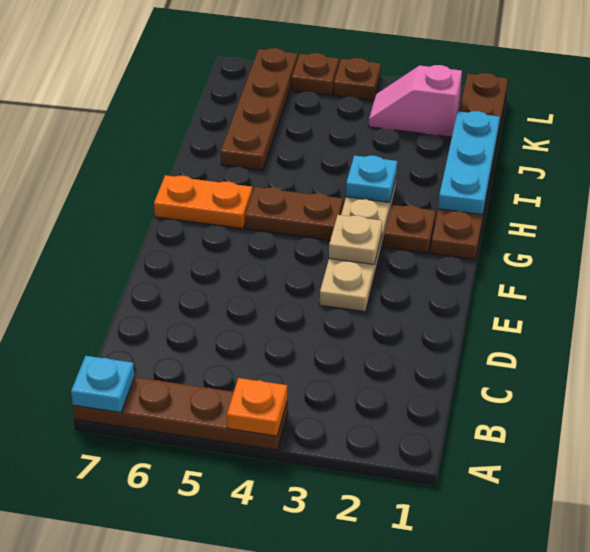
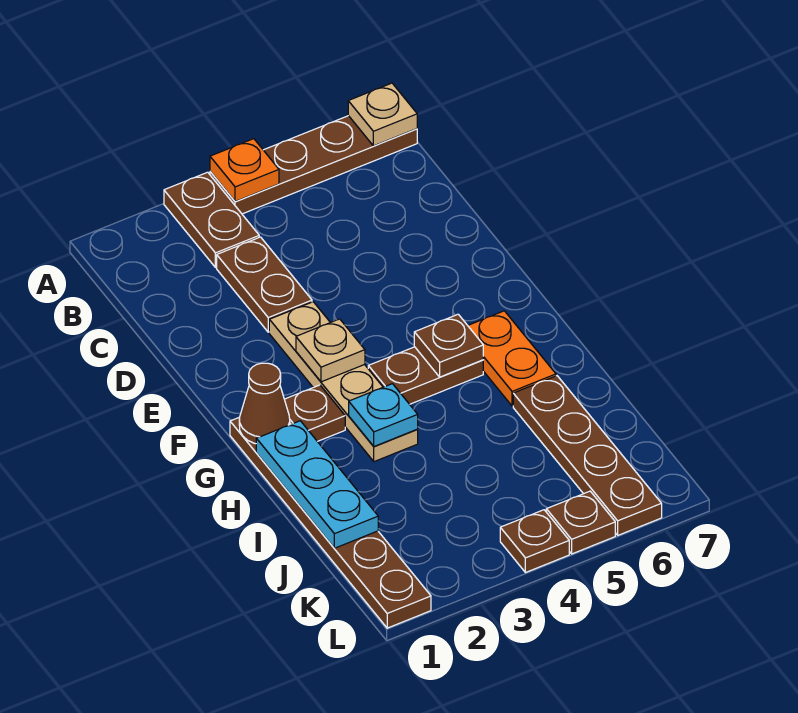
none -> brown 1x2 plate [164,172,259,268]
cyan 1x1 plate [71,356,135,412] -> tan 1x1 plate [348,83,417,146]
none -> brown 1x2 plate [217,237,312,332]
none -> brown 1x1 cone [239,363,290,444]
none -> brown 1x1 plate [414,314,483,377]
orange 1x2 plate [154,175,253,229] -> orange 1x2 plate turned to [468,311,556,406]
pink 1x2 slope [369,65,462,137] -> none

